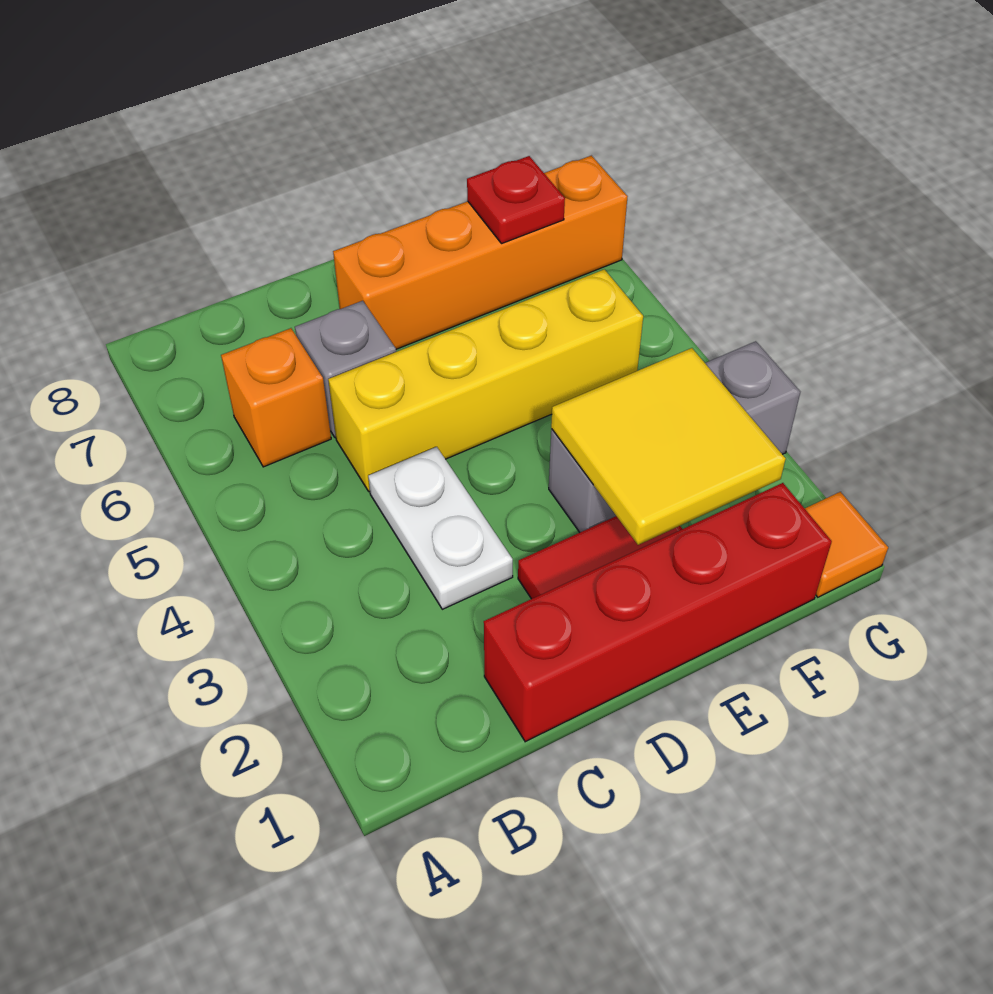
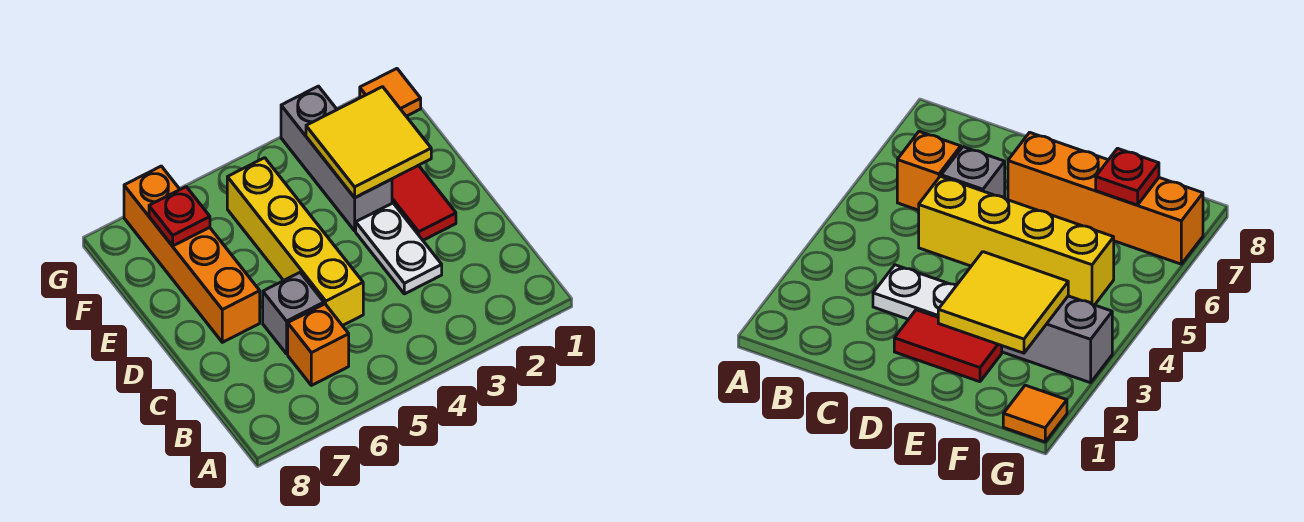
red 1x4 brick [484,483,832,742] -> none
white 1x2 plate [368,447,513,609] -> white 1x2 plate turned to [356,203,442,294]

